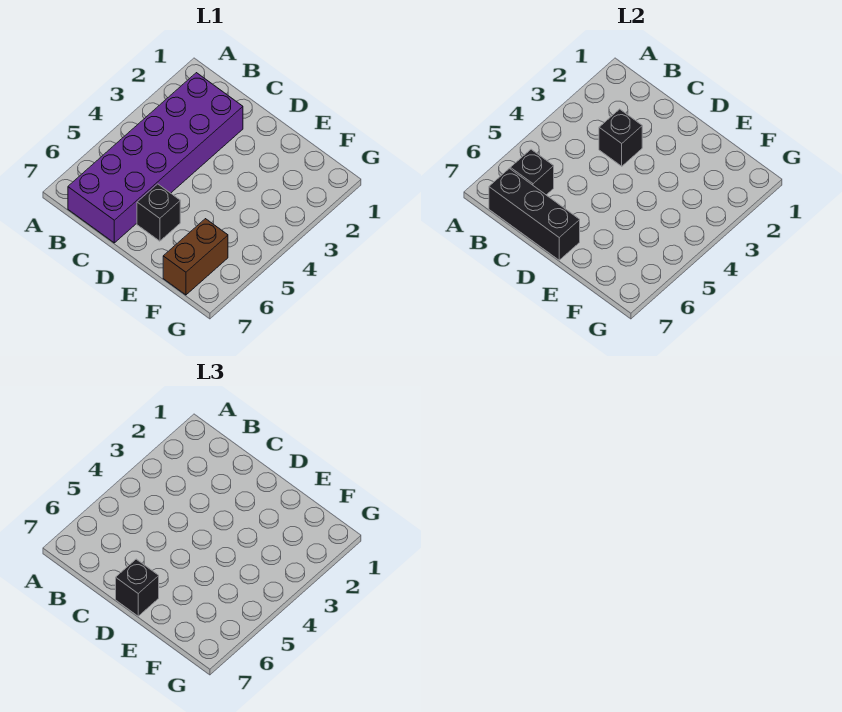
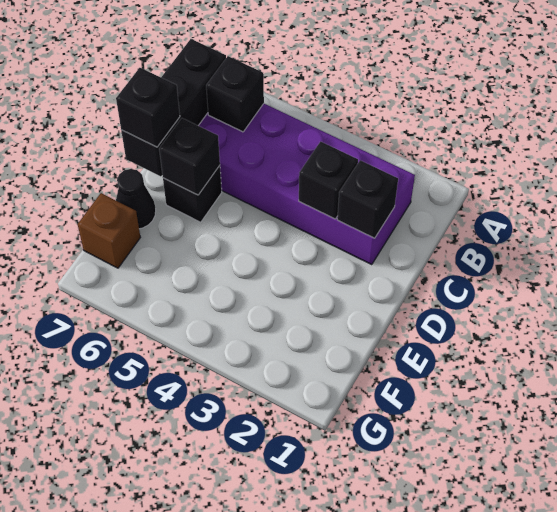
none -> black 1x1 brick [337,160,398,238]
none -> black 1x1 brick [159,118,220,195]
none -> black 1x1 cone [116,169,156,229]
brown 1x2 brick [163,219,228,295] -> brown 1x1 brick [78,193,140,268]

